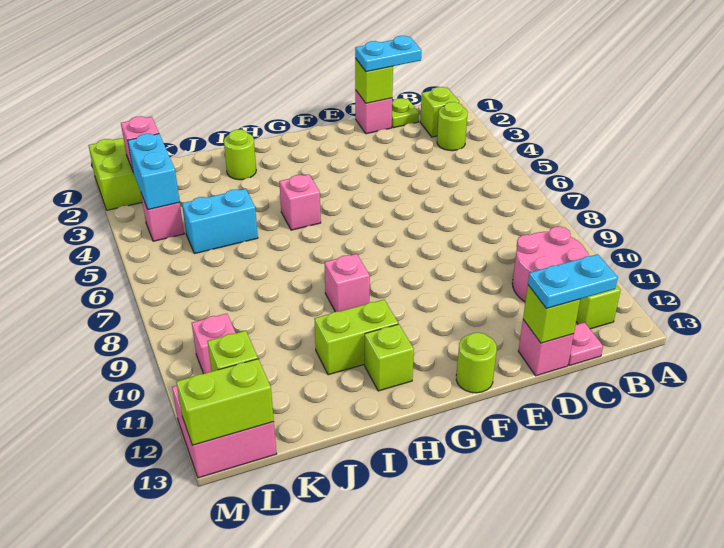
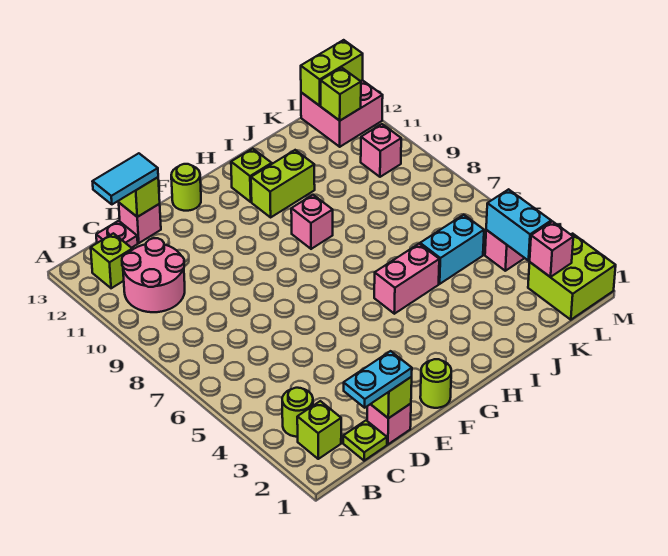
cyan 1x2 plate [528,254,618,308] -> cyan 1x2 tile [92,153,158,204]
pink 1x1 brick [279,174,321,230] -> pink 1x2 brick [374,244,439,314]
lime 1x1 round brick [224,130,256,180] -> lime 1x1 round brick moved to [420,359,451,408]

